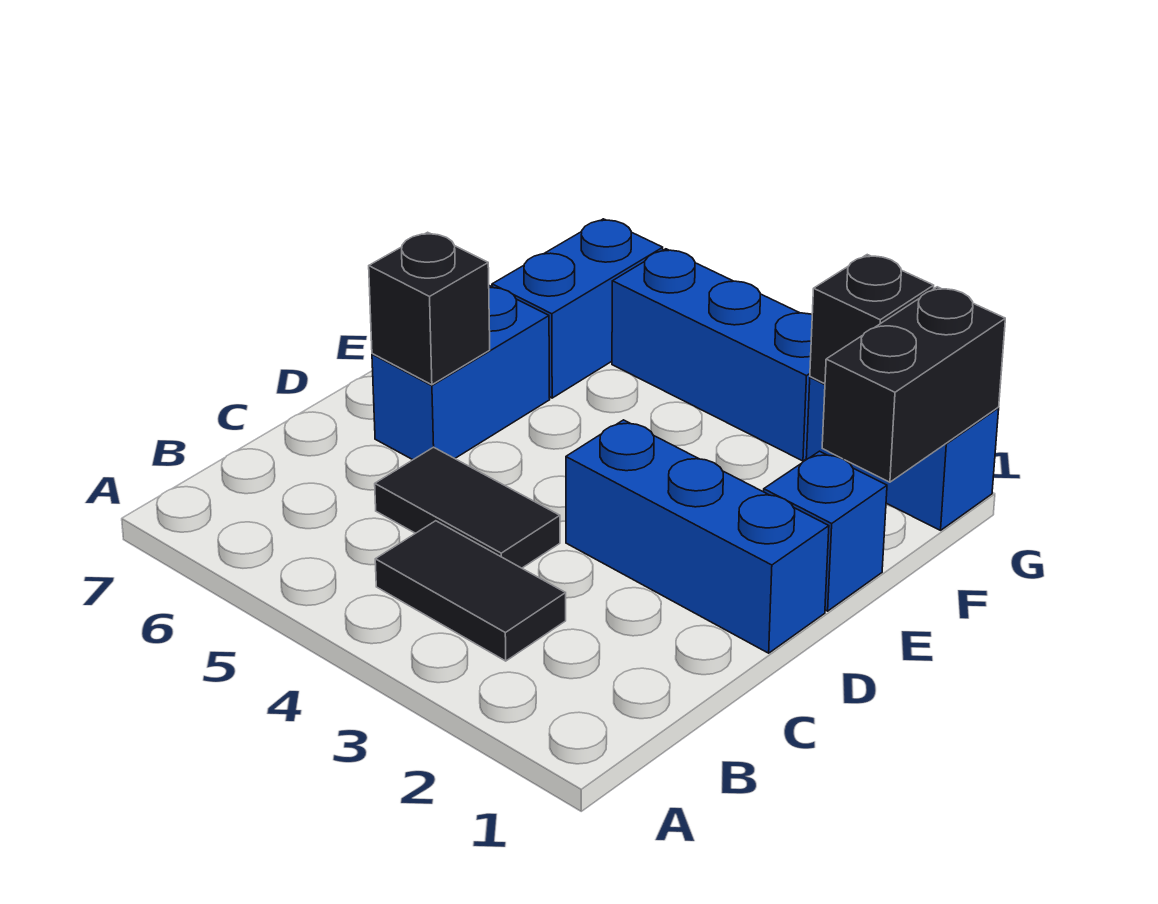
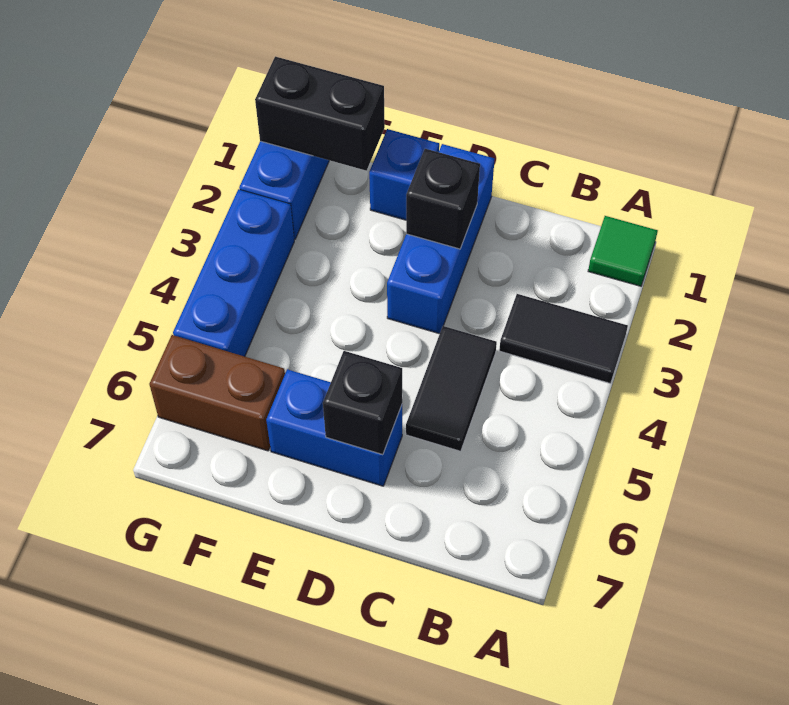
none -> green 1x1 tile [588,216,658,286]
black 1x2 tile [375,521,566,661] -> black 1x2 tile turned to [499,294,628,383]
blue 1x2 brick [492,219,663,398] -> brown 1x2 brick [149,335,285,451]
black 1x1 brick [810,255,934,384] -> black 1x1 brick moved to [406,149,480,249]

